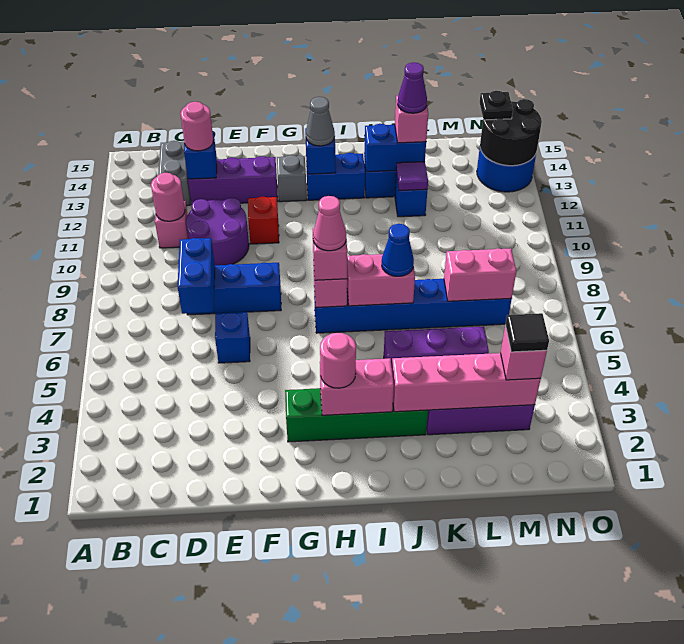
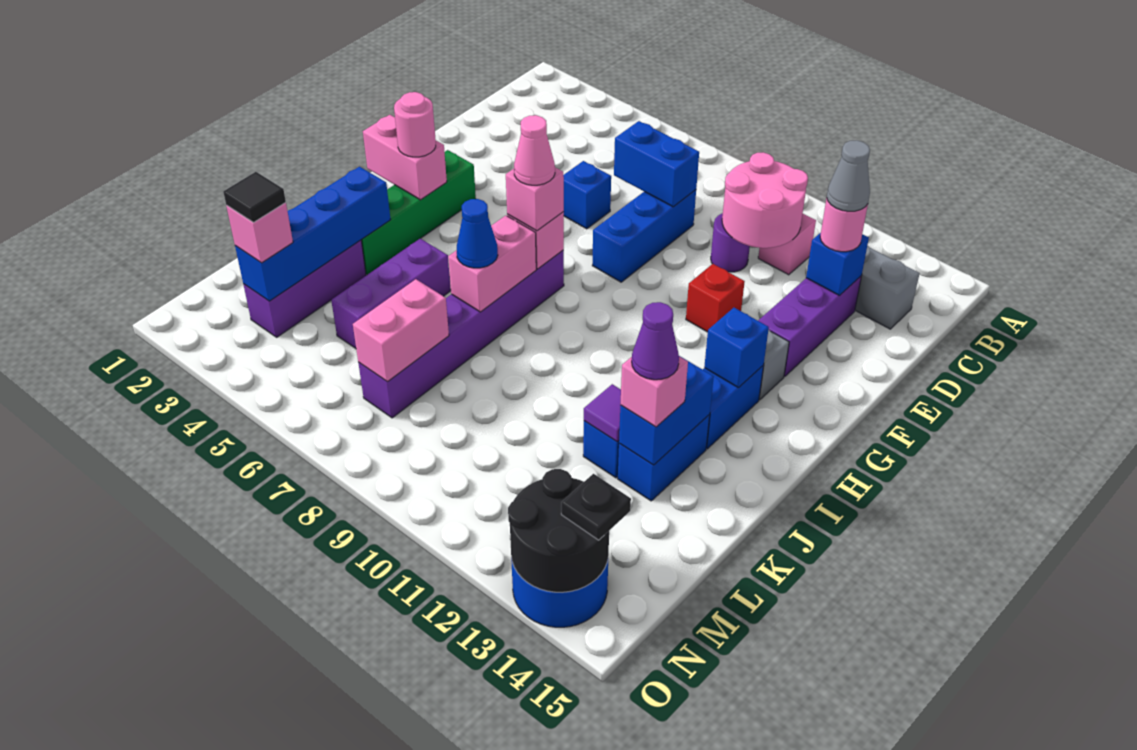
pink 1x1 round brick [151,173,185,221] -> pink 2x2 round brick [722,152,808,248]
purple 2x2 round brick [186,198,249,265] -> purple 1x1 round brick [711,213,750,272]
pink 1x2 brick [320,358,394,415] -> pink 1x2 brick turned to [363,115,447,200]
blue 1x6 brick [314,279,512,333] -> purple 1x6 brick [358,250,564,418]
grey 1x1 cone [306,97,335,146] -> grey 1x1 cone moved to [827,140,870,211]
pink 1x4 brick [392,353,541,412] -> blue 1x4 brick [235,167,391,301]

